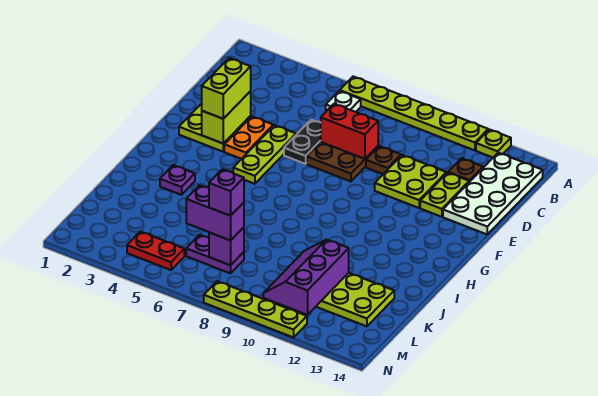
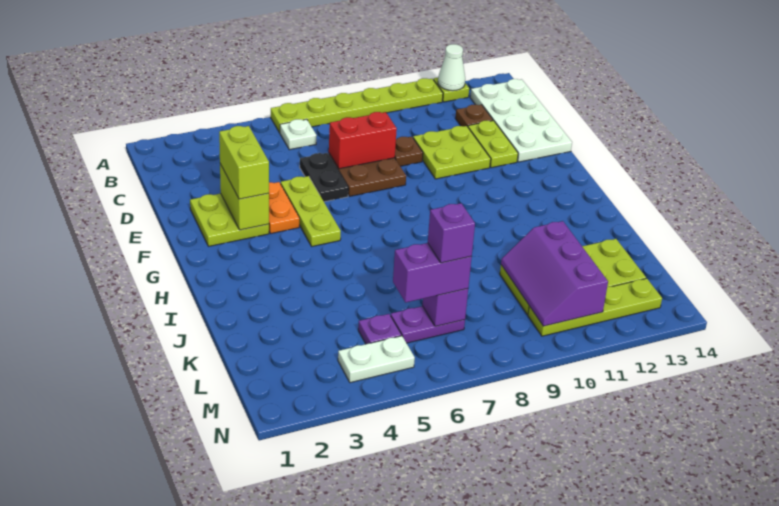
none -> white 1x1 cone [438,44,465,91]
purple 1x1 plate [160,165,195,195] -> purple 1x1 plate moved to [358,314,401,344]
red 1x2 plate [127,232,184,270] -> white 1x2 plate [338,336,415,383]
lime 1x4 plate [204,281,307,338] -> lime 1x4 plate moved to [528,278,662,336]

